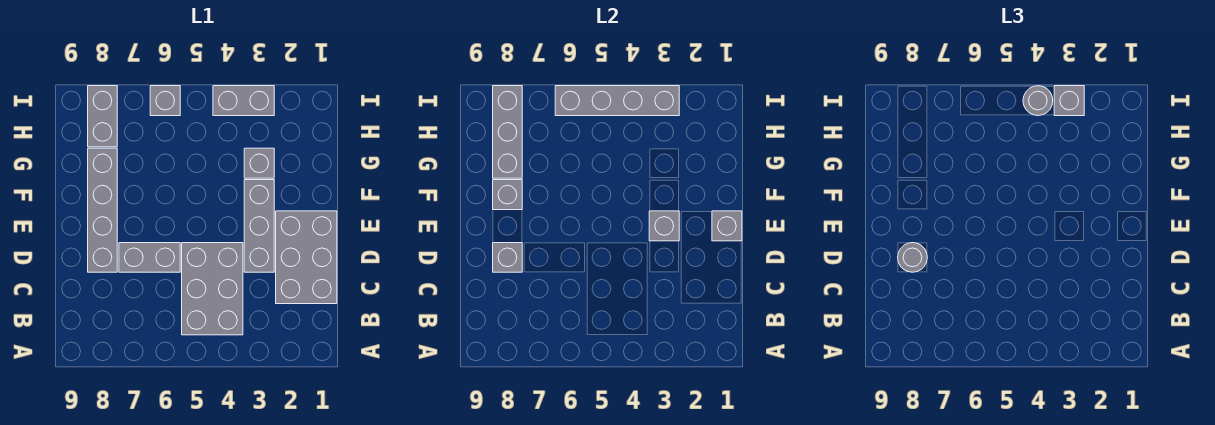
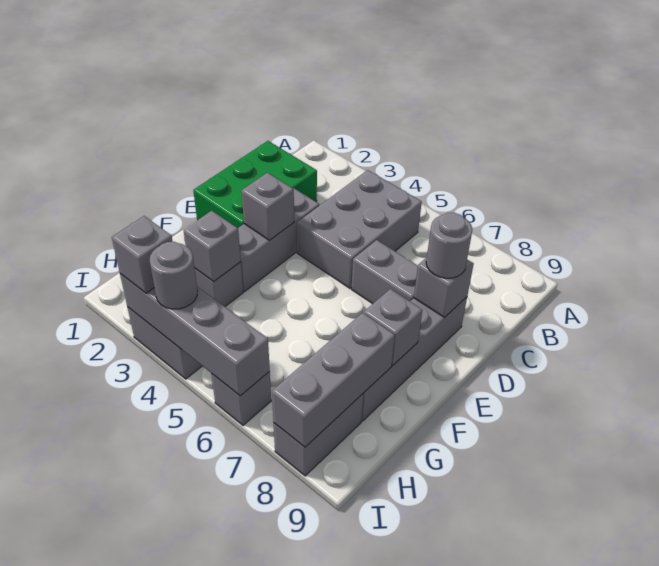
grey 2x3 brick [276,211,337,304] -> green 2x3 brick [193,141,317,228]
grey 1x1 brick [712,211,742,241] -> grey 1x1 brick moved to [183,211,241,282]

